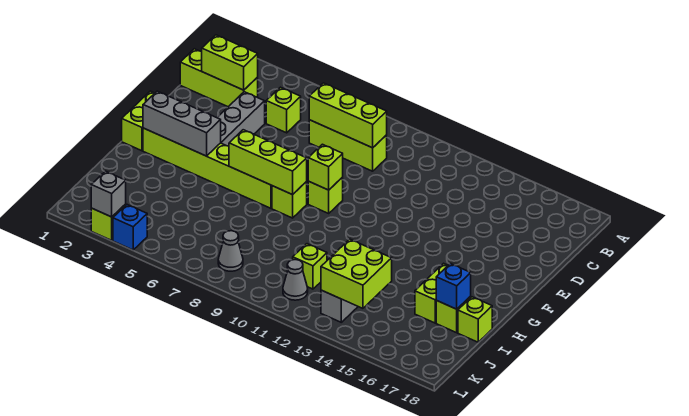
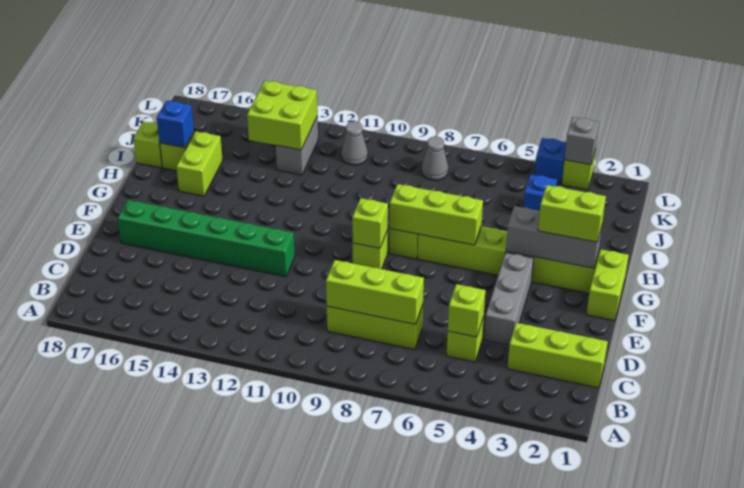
lime 1x2 brick [202,35,258,90] -> lime 1x2 brick moved to [538,185,606,242]
none -> green 1x6 brick [117,200,295,277]
none -> blue 1x1 brick [523,174,557,211]
lime 1x1 brick [293,244,327,289] -> lime 1x1 brick moved to [448,284,485,337]

